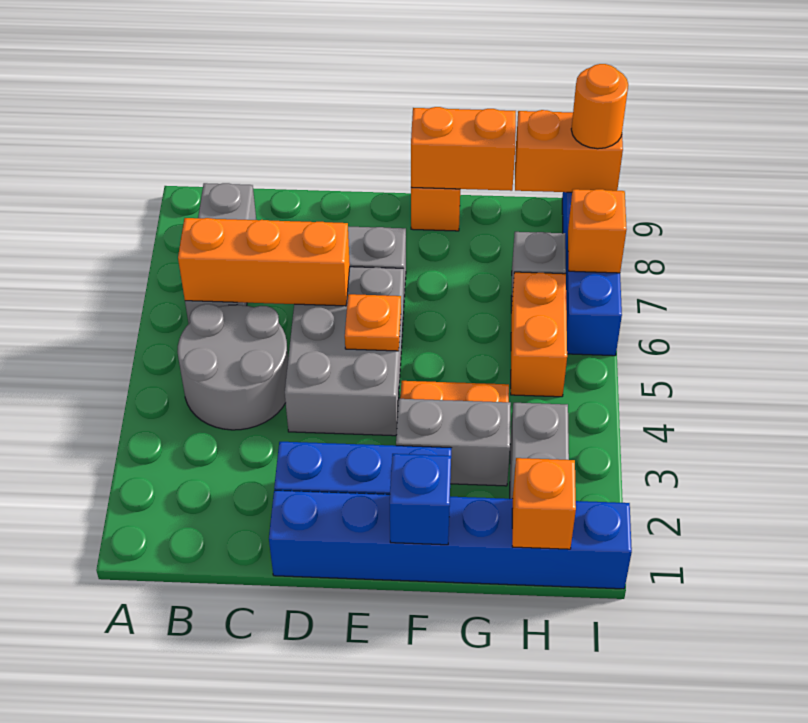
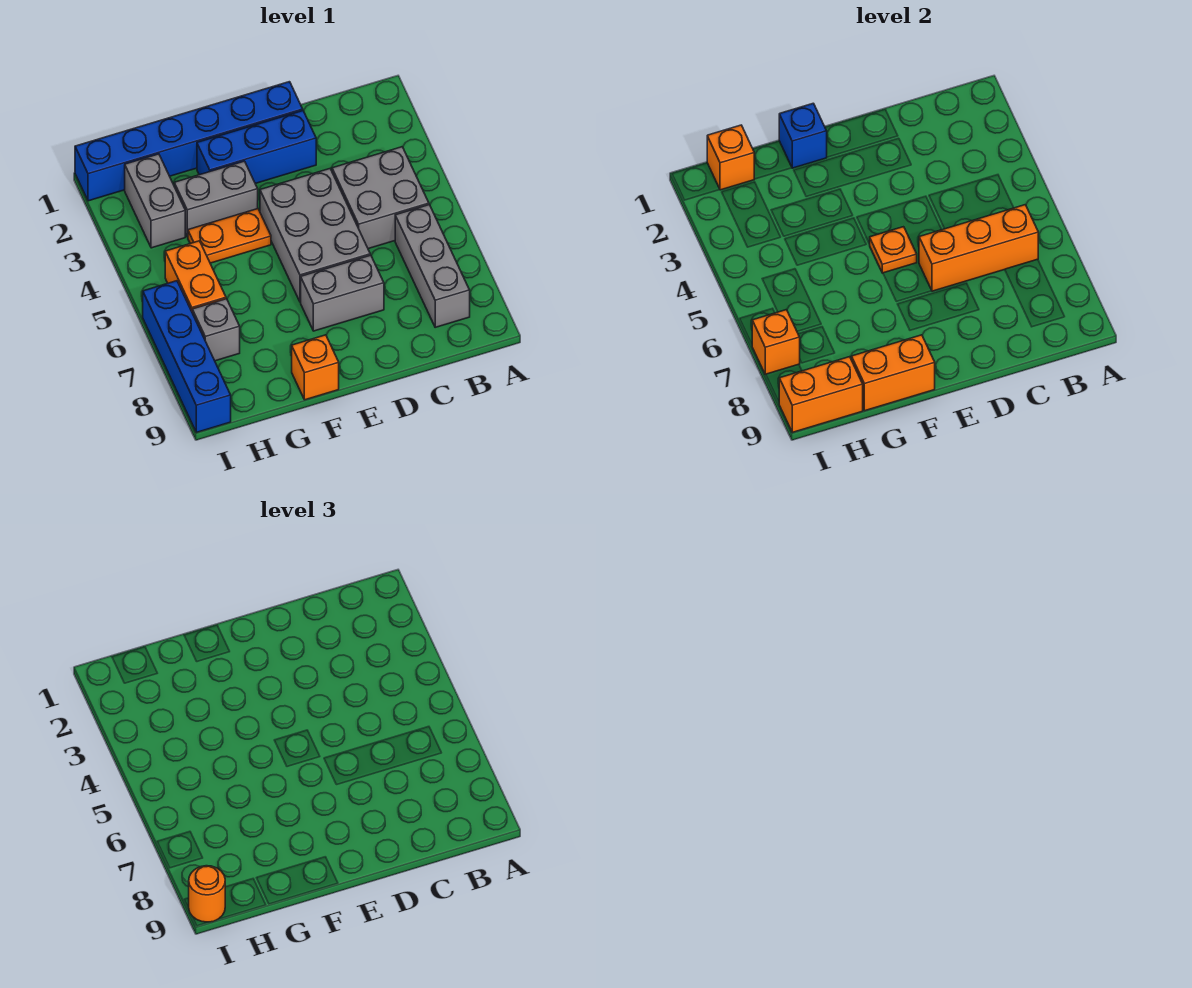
grey 2x2 round brick [177,304,288,430] -> grey 2x2 brick [332,147,429,249]

